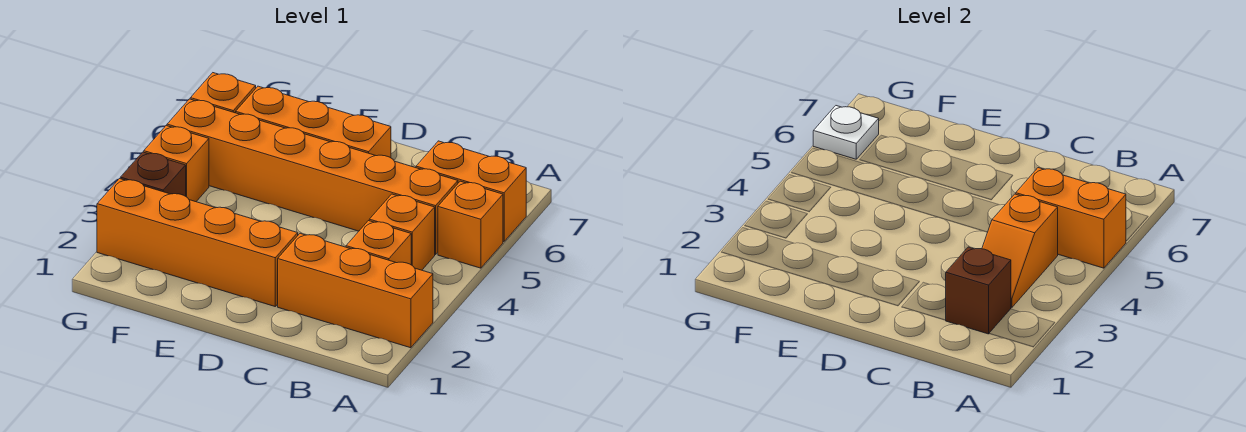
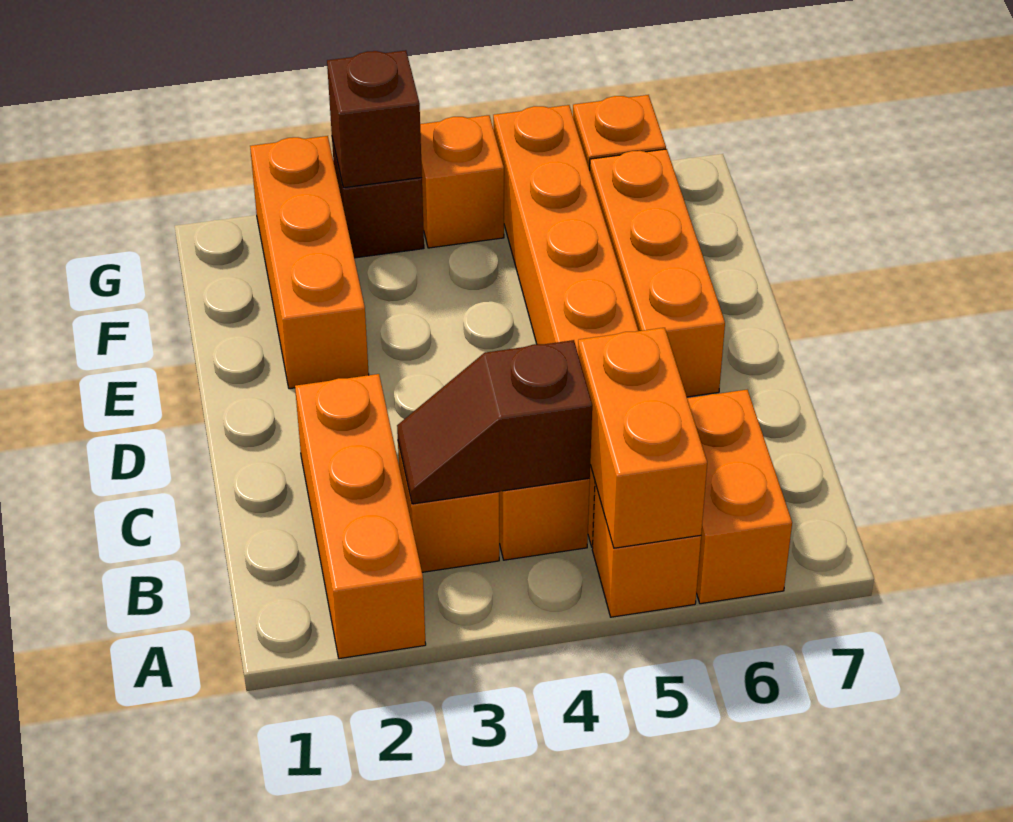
brown 1x1 brick [946,247,1011,334] -> brown 1x1 brick moved to [327,50,422,188]
orange 1x2 slope [982,194,1058,307] -> brown 1x2 slope [397,340,592,504]
orange 1x4 brick [97,179,298,306] -> orange 1x3 brick [250,136,369,389]
white 1x1 plate [813,106,879,159] -> none

